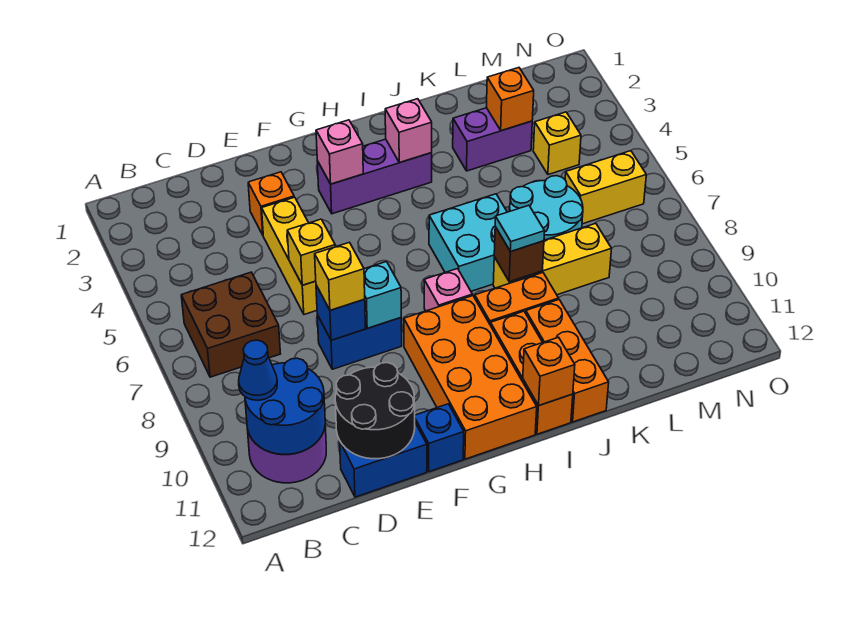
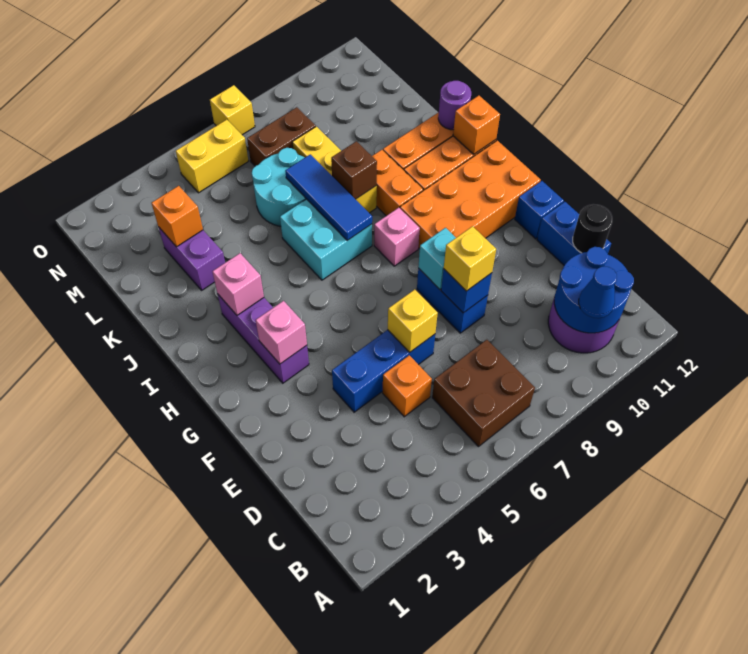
black 2x2 round brick [335,363,415,459] -> black 1x1 round brick [573,204,612,253]
orange 1x1 brick [248,172,294,235] -> orange 1x1 brick moved to [383,355,432,417]
yellow 1x3 brick [262,197,317,314] -> blue 1x3 brick [332,330,435,412]
none -> blue 1x3 tile [285,154,372,240]
cyan 1x1 tile [495,205,545,252] -> none
none -> purple 1x1 round brick [438,81,471,130]
yellow 1x1 brick [533,112,581,175] -> yellow 1x1 brick moved to [210,85,255,135]
yellow 1x2 brick [565,151,646,224] -> yellow 1x2 brick turned to [176,120,248,193]
none -> brown 1x2 brick [247,107,316,166]

